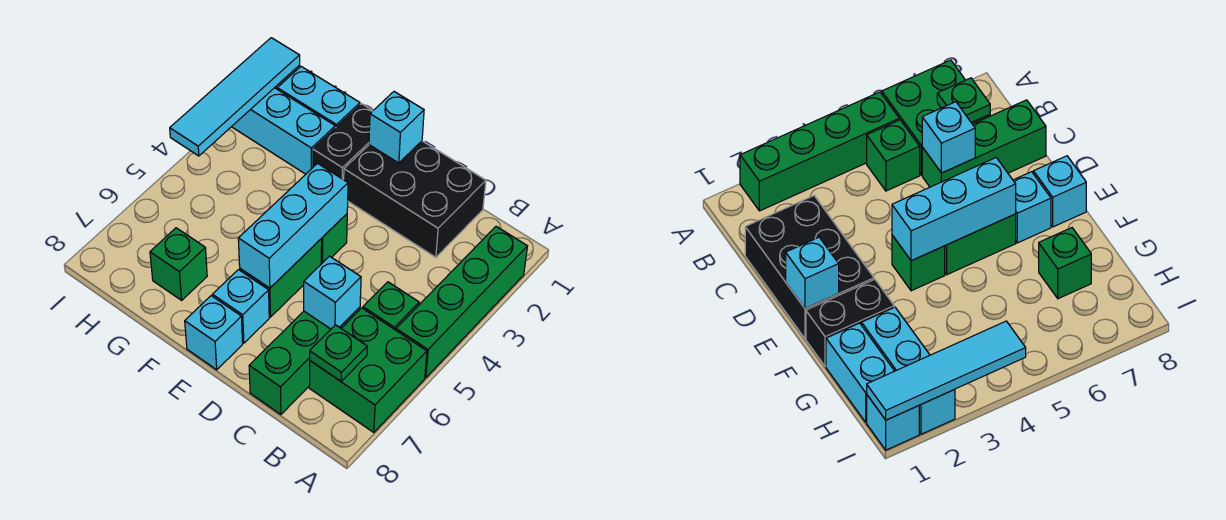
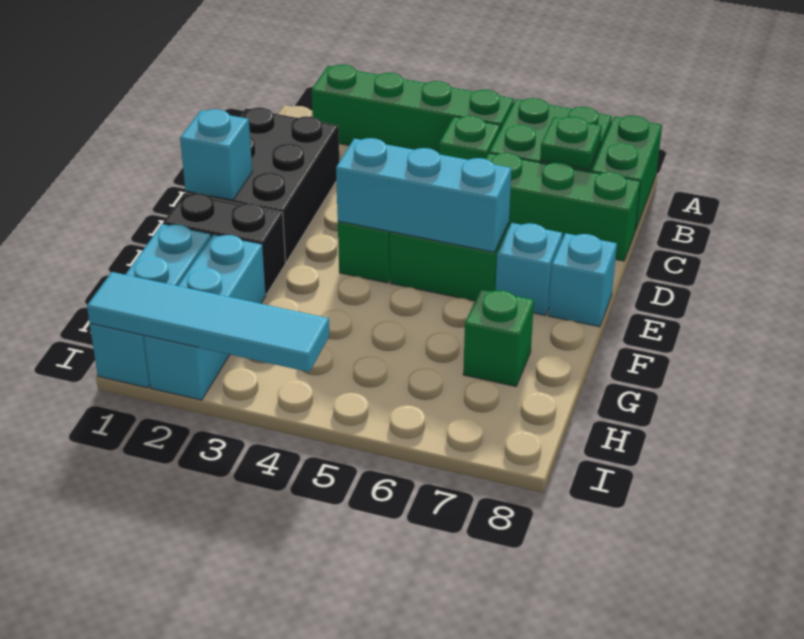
none -> green 1x2 brick [591,116,662,230]
cyan 1x1 brick [304,256,361,329] -> none

